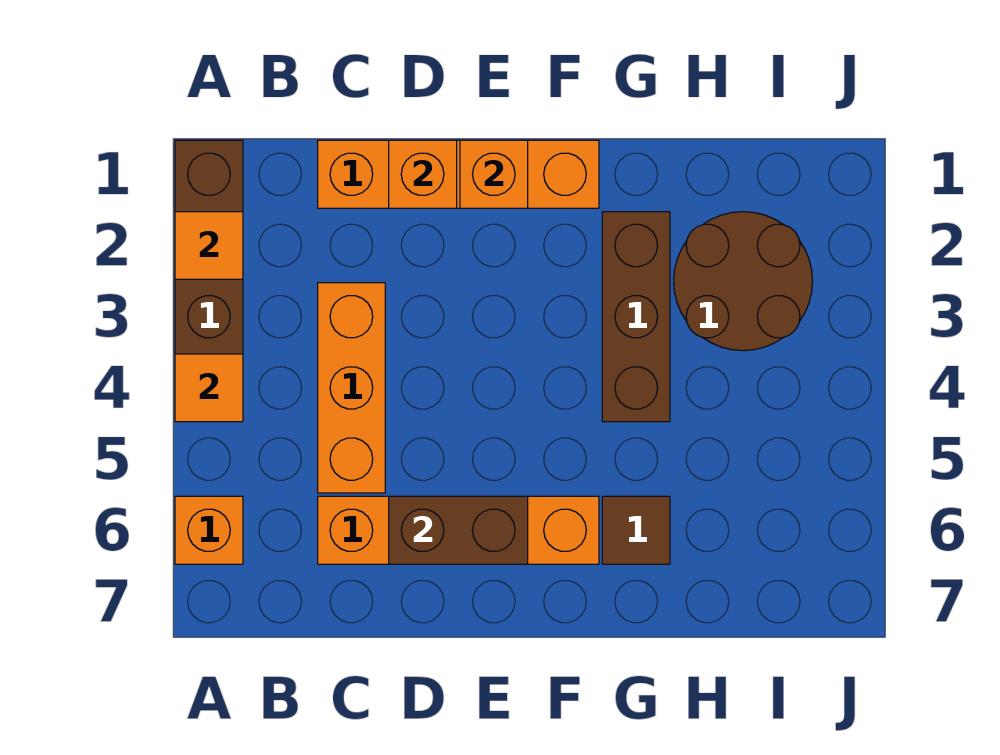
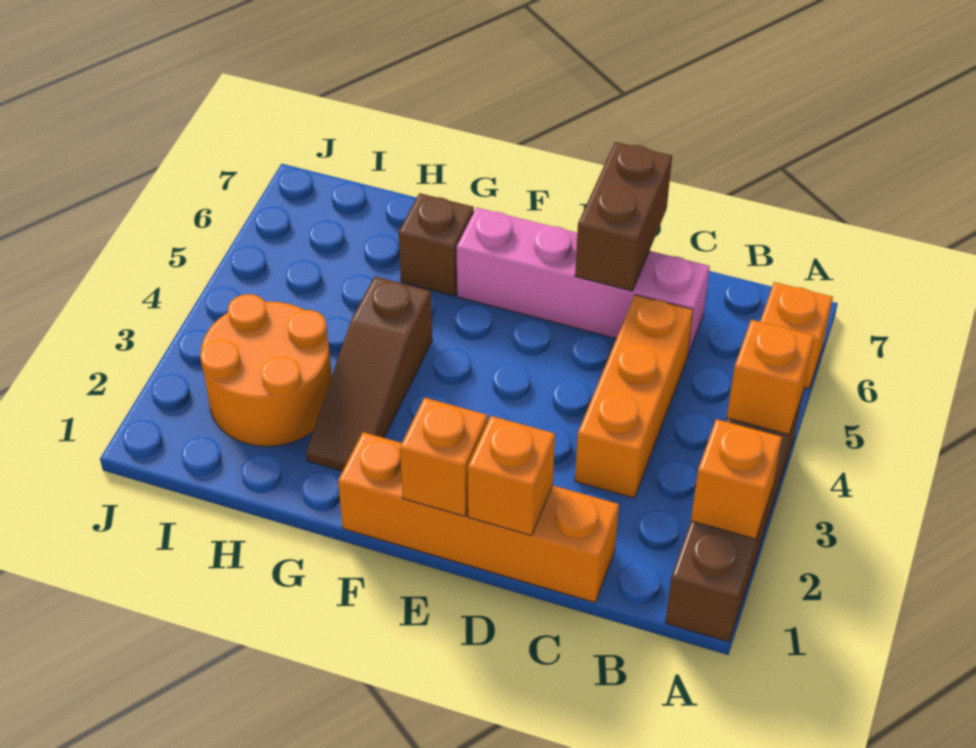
orange 1x1 tile [175,212,243,279] -> orange 1x1 brick [691,419,782,539]
orange 1x1 tile [175,354,243,422] -> orange 1x1 brick [727,320,814,434]
orange 1x4 brick [318,496,599,564] -> pink 1x4 brick [457,208,710,357]
brown 1x2 brick [389,496,528,564] -> brown 1x2 brick turned to [575,142,672,291]
brown 1x3 brick [602,212,670,422] -> brown 1x3 slope [306,276,432,471]
brown 1x1 tile [602,496,670,564] -> brown 1x1 brick [399,193,474,296]
brown 2x2 round brick [674,212,813,351] -> orange 2x2 round brick [200,294,332,446]

